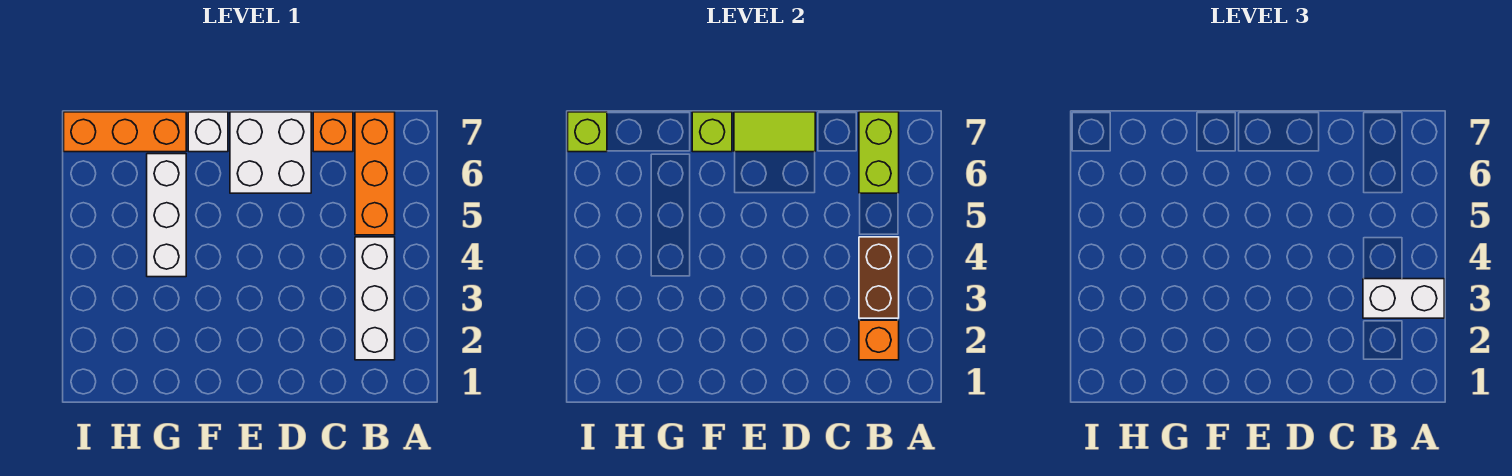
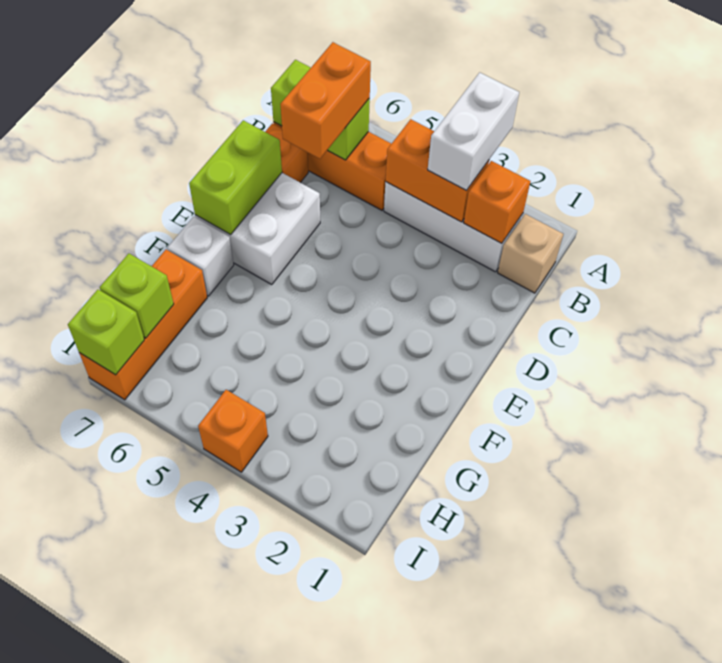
none -> tan 1x1 brick [498,214,563,293]
brown 1x2 brick [859,237,899,318] -> orange 1x2 brick [386,119,489,222]
none -> orange 1x2 brick [280,42,371,159]
lime 1x2 tile [734,112,815,152] -> lime 1x2 brick [189,120,282,235]
lime 1x1 brick [692,112,732,152] -> lime 1x1 brick moved to [100,254,174,338]
white 1x3 brick [147,154,186,277] -> none
none -> orange 1x1 brick [198,390,268,472]

